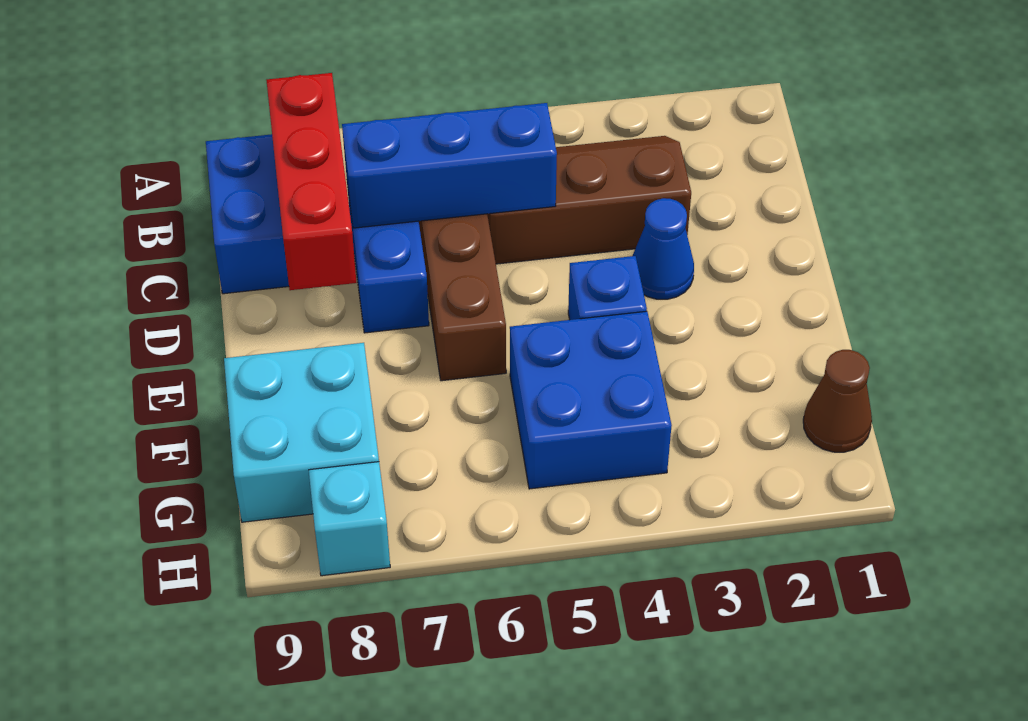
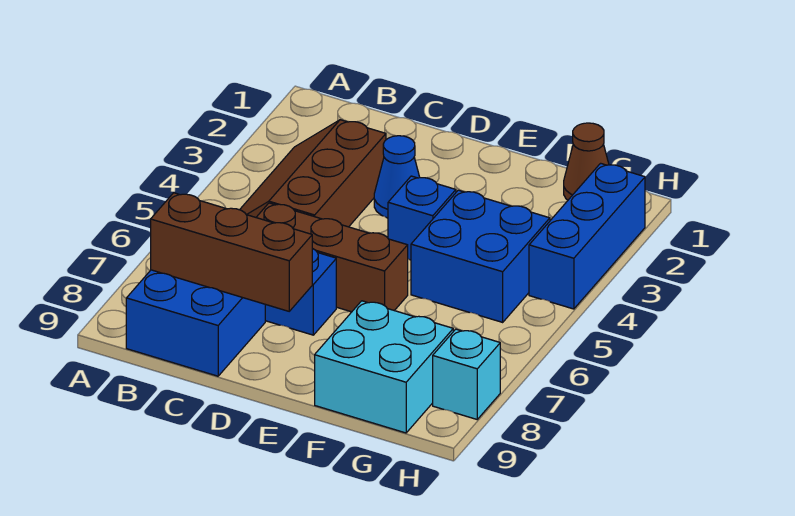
red 1x3 brick [266,73,357,290] -> brown 1x3 brick [151,193,312,311]
blue 1x3 brick [342,103,557,228] -> blue 1x3 brick moved to [529,163,645,309]

